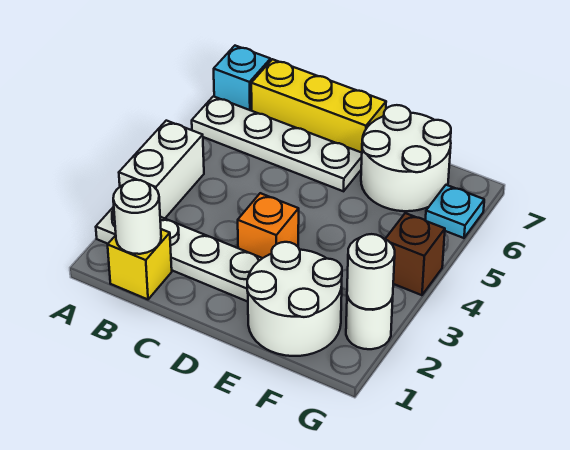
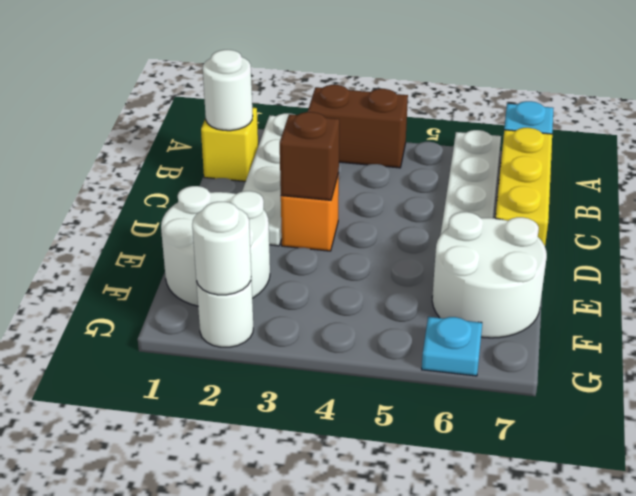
white 1x2 brick [119,121,204,218] -> brown 1x2 brick [308,85,408,168]
brown 1x1 brick [386,213,445,295] -> brown 1x1 brick moved to [280,112,339,200]

